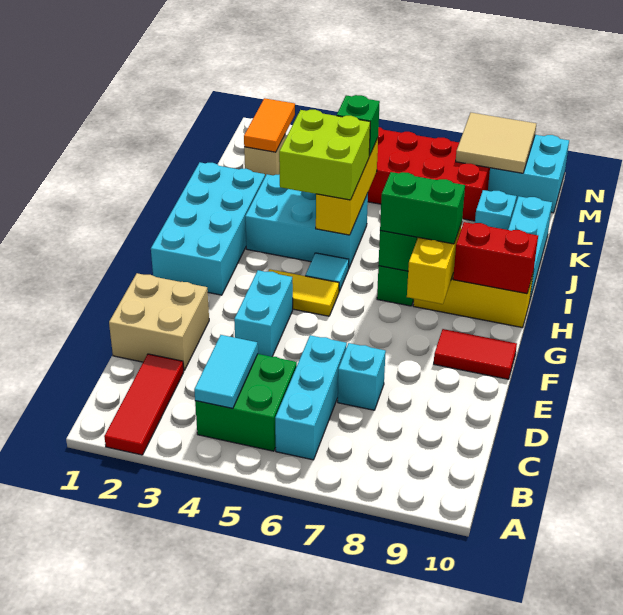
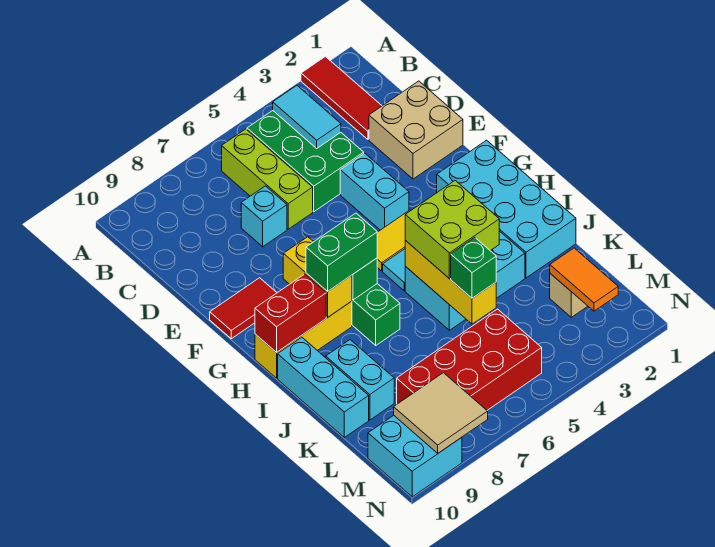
green 2x2 brick [195,354,297,451] -> green 2x3 brick [247,111,364,212]
cyan 1x3 brick [275,335,347,460] -> lime 1x3 brick [222,129,313,229]
cyan 1x1 brick [475,190,516,230] -> cyan 1x2 brick [326,340,394,420]

